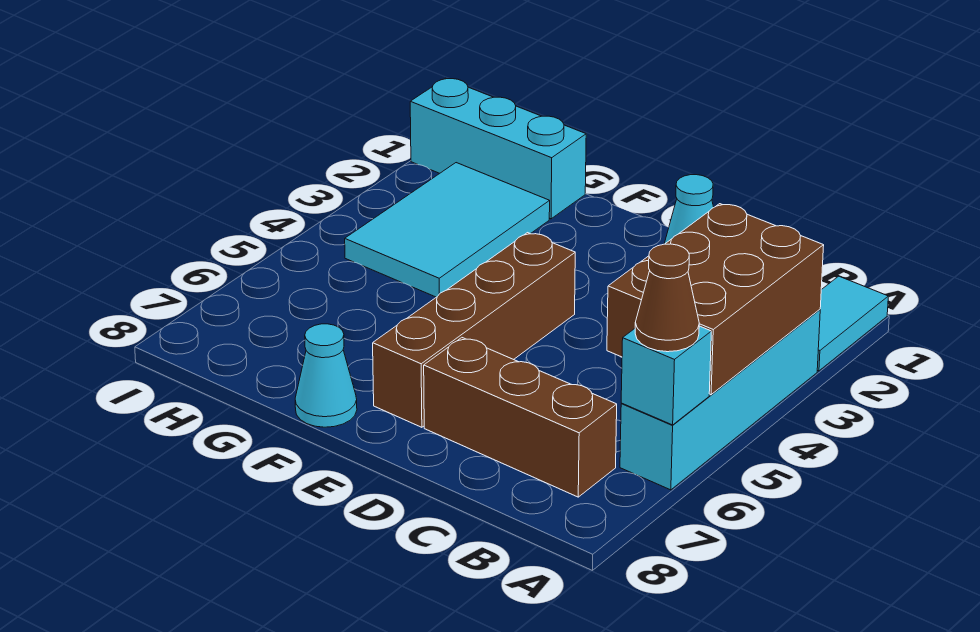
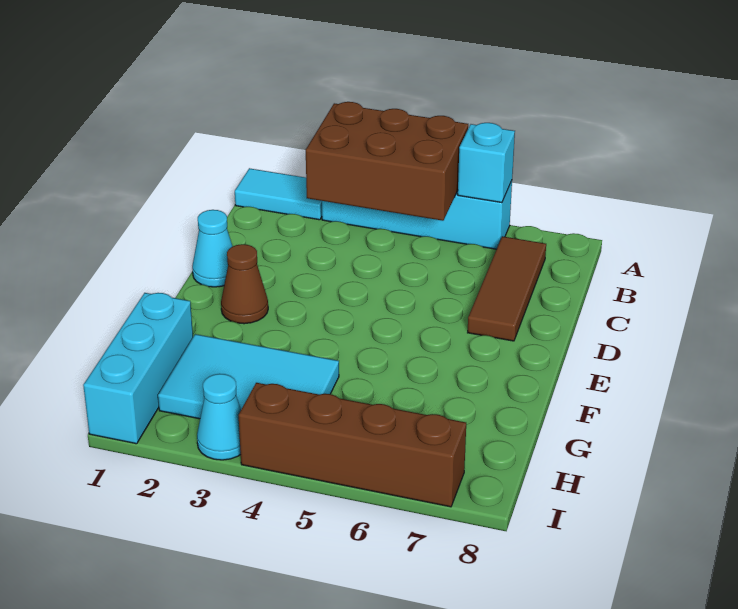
brown 1x1 cone [635,244,699,352] -> brown 1x1 cone moved to [221,244,268,324]
brown 1x3 brick [424,338,617,497] -> brown 1x3 tile [468,236,546,341]
brown 1x4 brick [373,233,575,427] -> brown 1x4 brick moved to [239,383,466,507]
cyan 1x1 cone [295,324,357,427] -> cyan 1x1 cone moved to [197,374,241,460]

